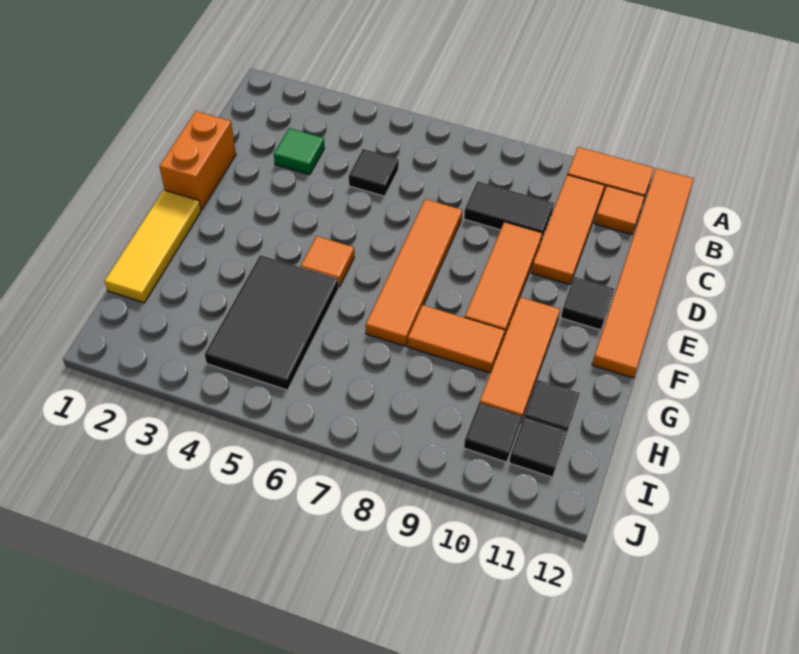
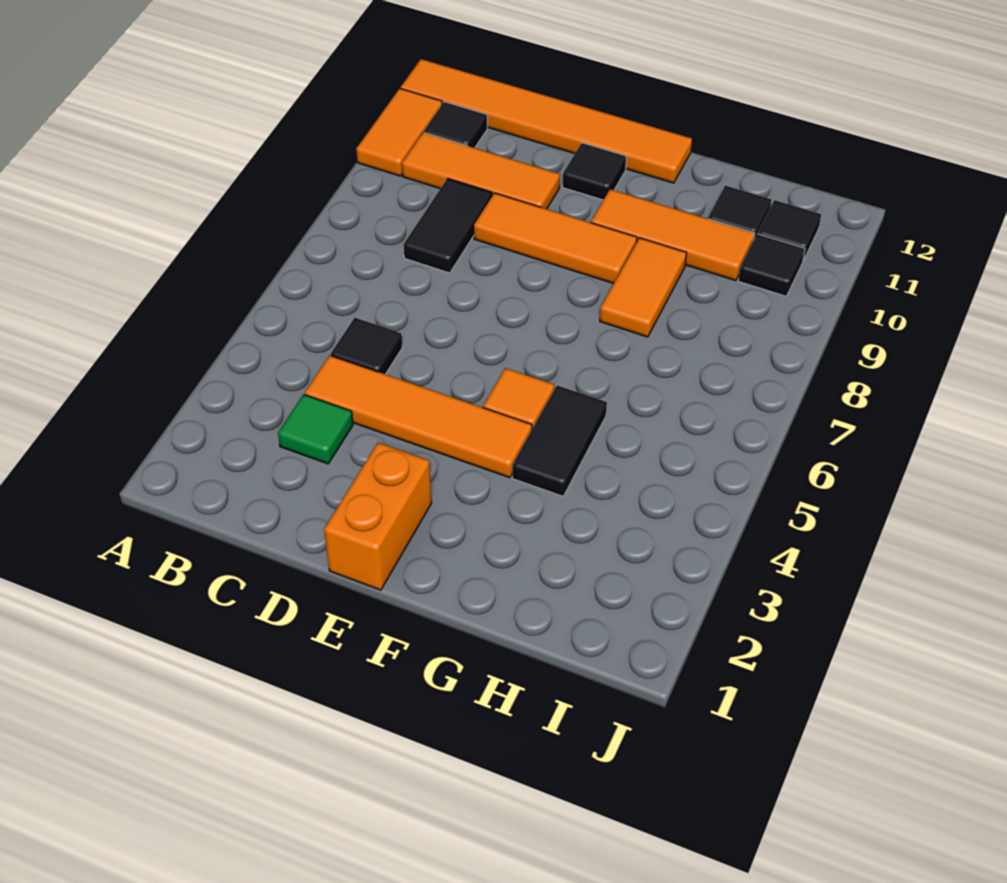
orange 1x1 tile [594,186,645,234] -> black 1x1 tile [424,102,487,148]
orange 1x2 brick [159,111,236,210] -> orange 1x2 brick turned to [324,443,431,590]
orange 1x4 tile [366,199,462,346] -> orange 1x4 tile moved to [305,355,532,478]
yellow 1x3 tile [105,190,201,303] -> none
black 2x3 tile [205,255,339,390] -> black 1x2 tile [512,385,607,496]

